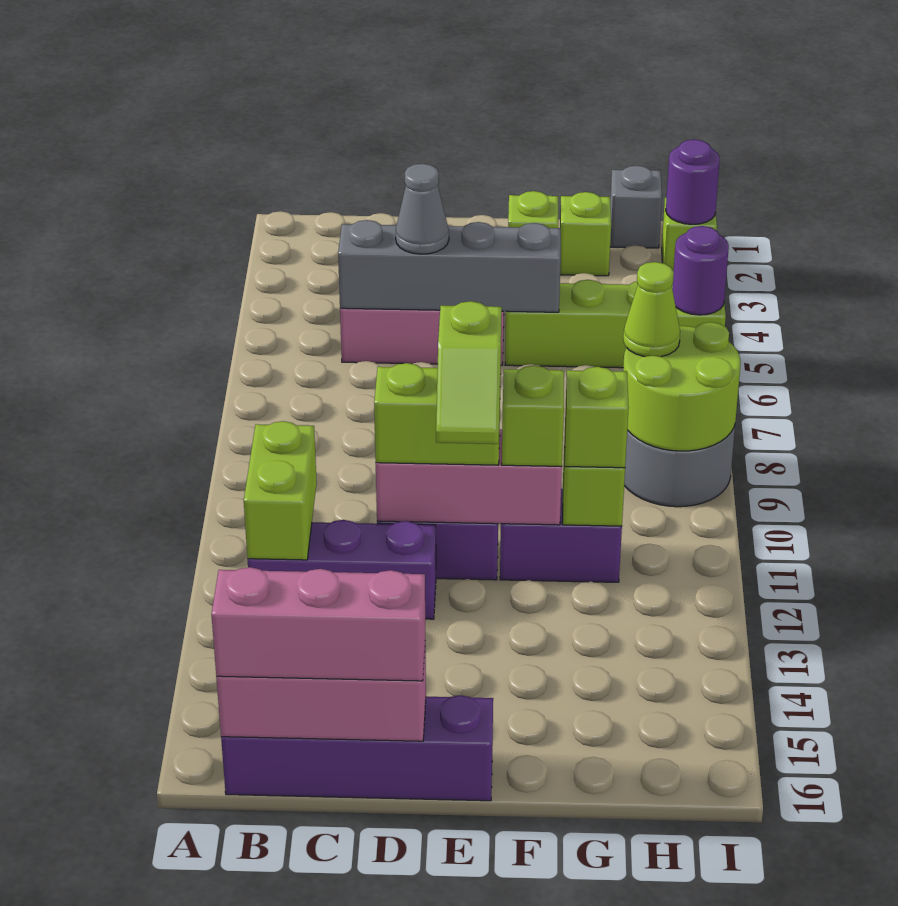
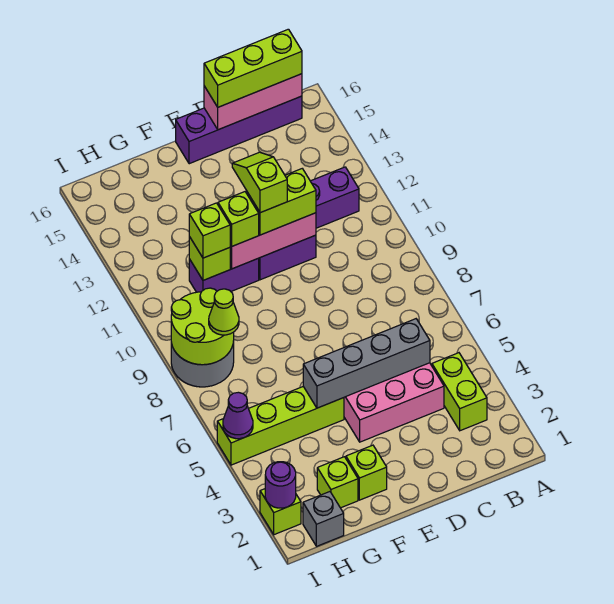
lime 1x2 brick [244,421,317,560] -> lime 1x2 brick moved to [432,353,487,431]
pink 1x3 brick [211,567,425,681] -> lime 1x3 brick [204,29,302,107]
grey 1x1 cone [396,164,449,254] -> none
purple 1x1 round brick [672,226,729,315] -> purple 1x1 cone [223,392,253,439]

